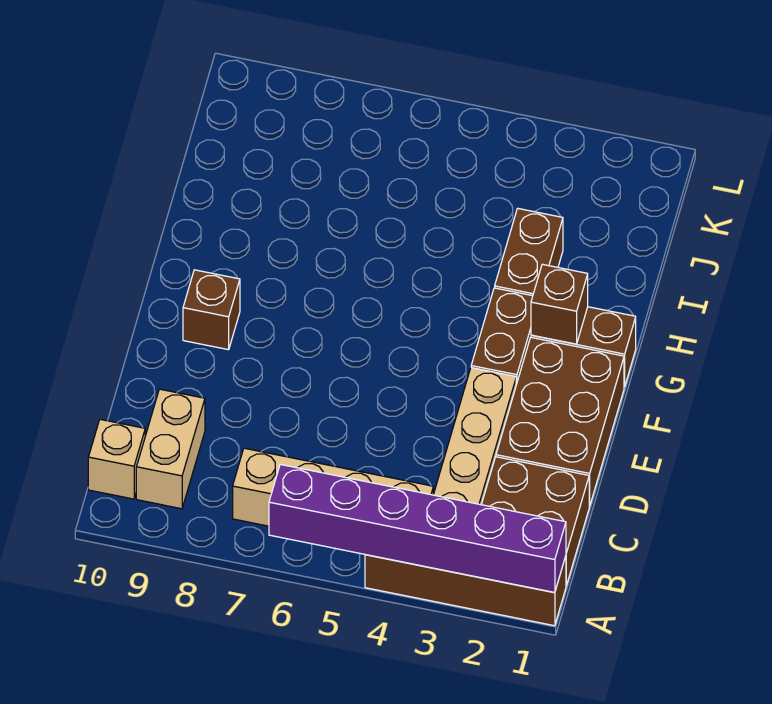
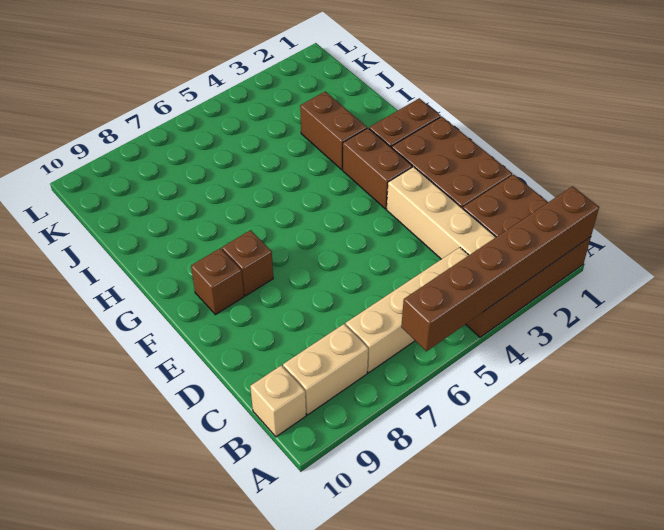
purple 1x6 brick [269,464,566,593] -> brown 1x6 brick [401,186,599,351]
tan 1x2 brick [136,389,205,509] -> tan 1x2 brick turned to [283,324,368,415]
brown 1x1 brick [531,264,588,344] -> brown 1x1 brick moved to [222,230,273,296]

